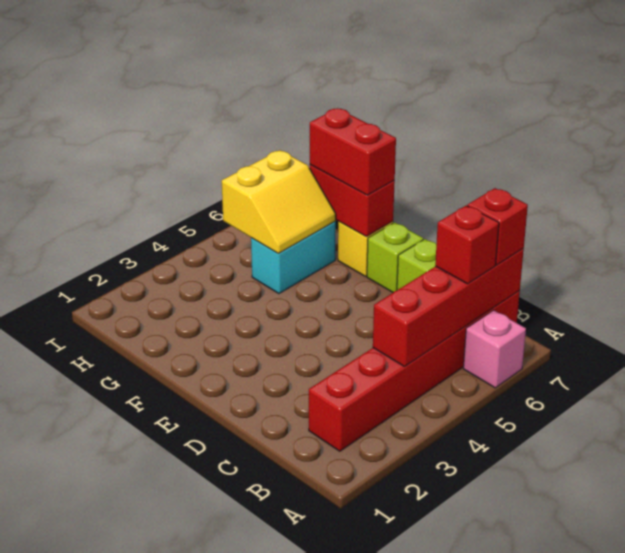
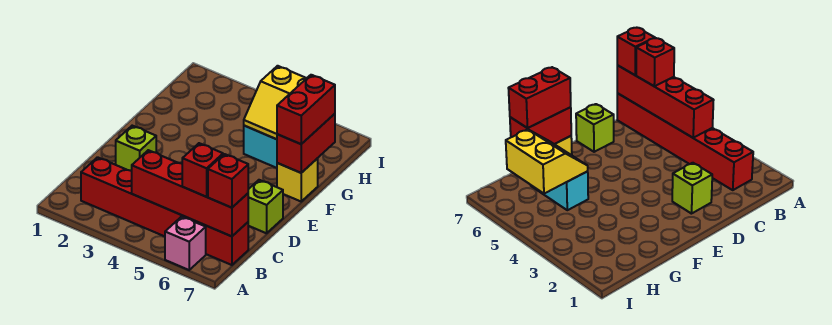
lime 1x1 brick [367,222,423,293] -> lime 1x1 brick moved to [116,126,156,171]

